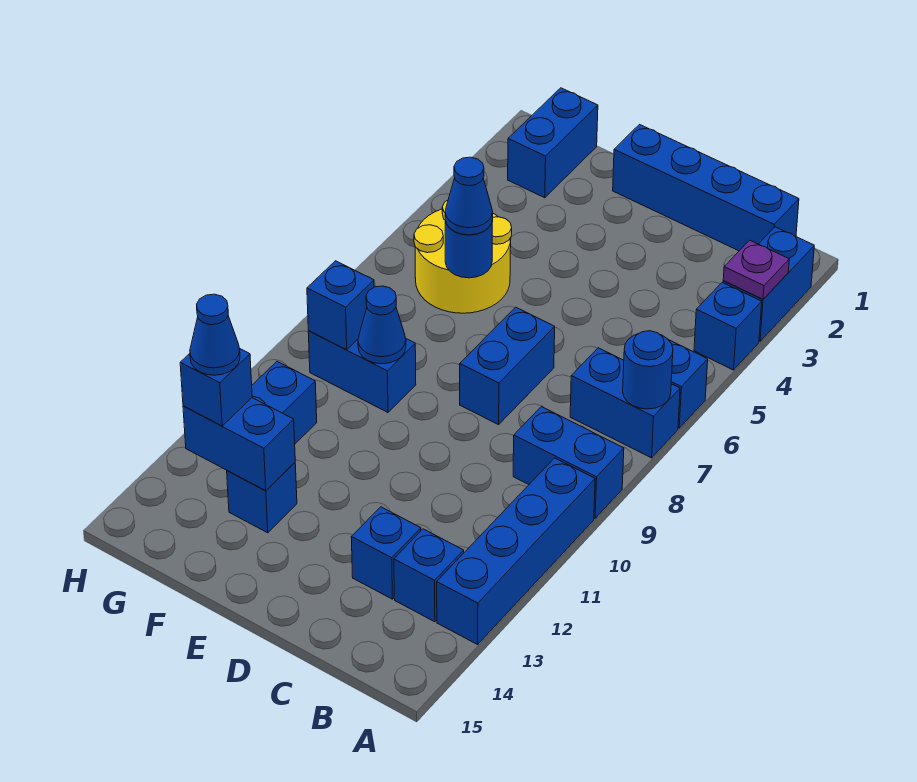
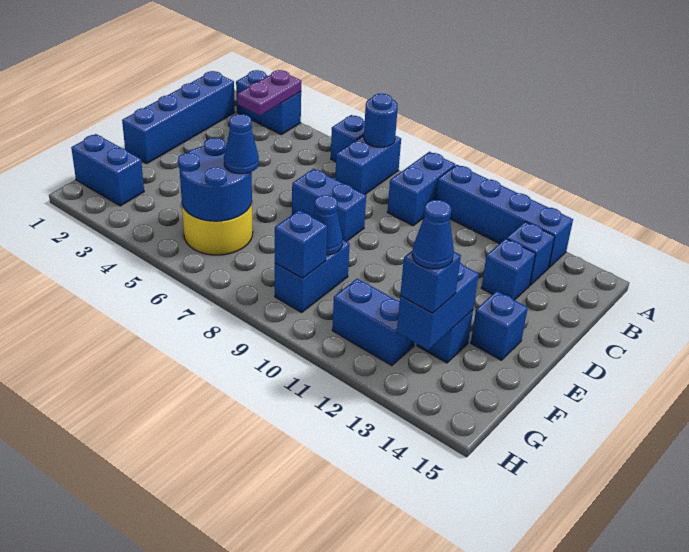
purple 1x1 plate [723,240,789,299] -> purple 1x2 plate [237,70,301,115]
blue 1x1 brick [694,282,762,370] -> blue 1x1 brick moved to [471,291,528,360]
blue 1x1 round brick [445,219,493,278] -> blue 2x2 round brick [178,138,252,221]

